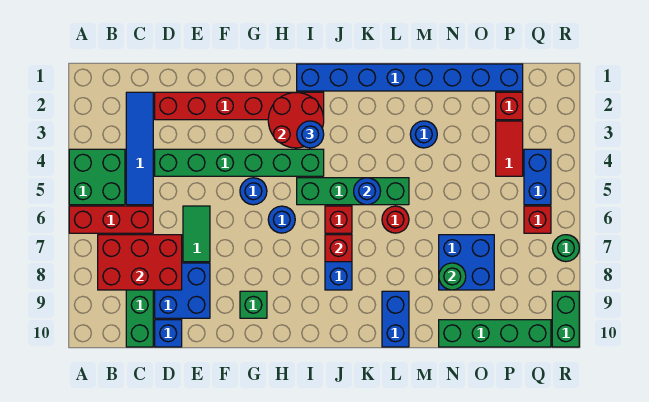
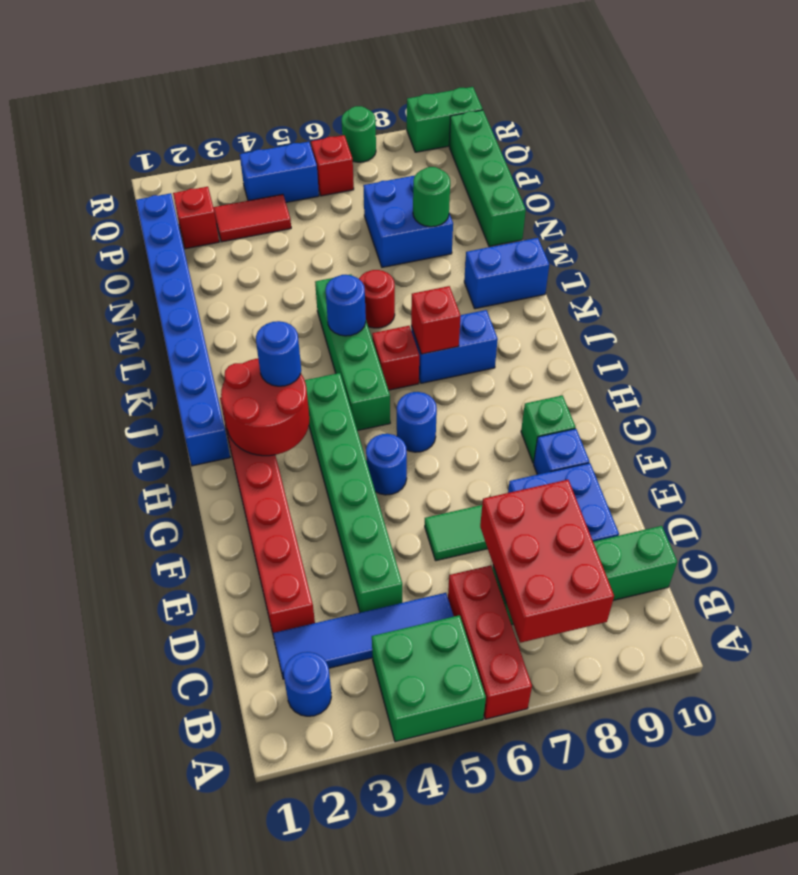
blue 1x1 brick [155,320,182,347] -> blue 1x1 brick moved to [534,429,589,475]
blue 1x1 round brick [410,121,437,148] -> blue 1x1 round brick moved to [284,652,331,716]

